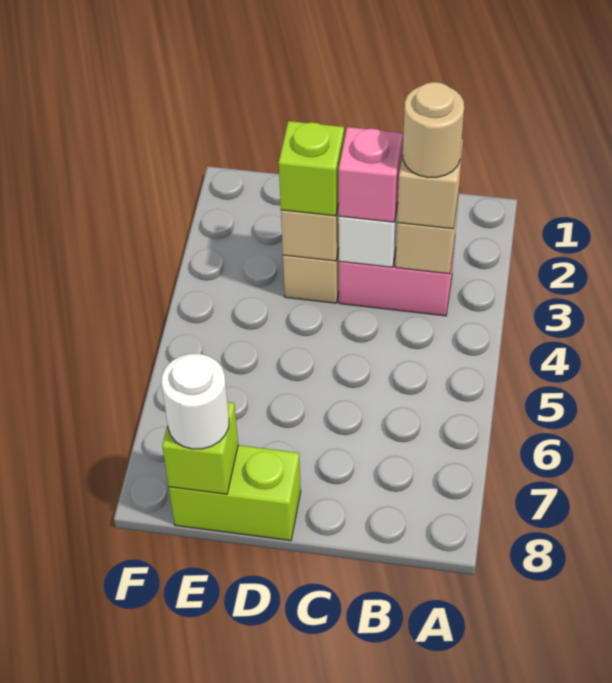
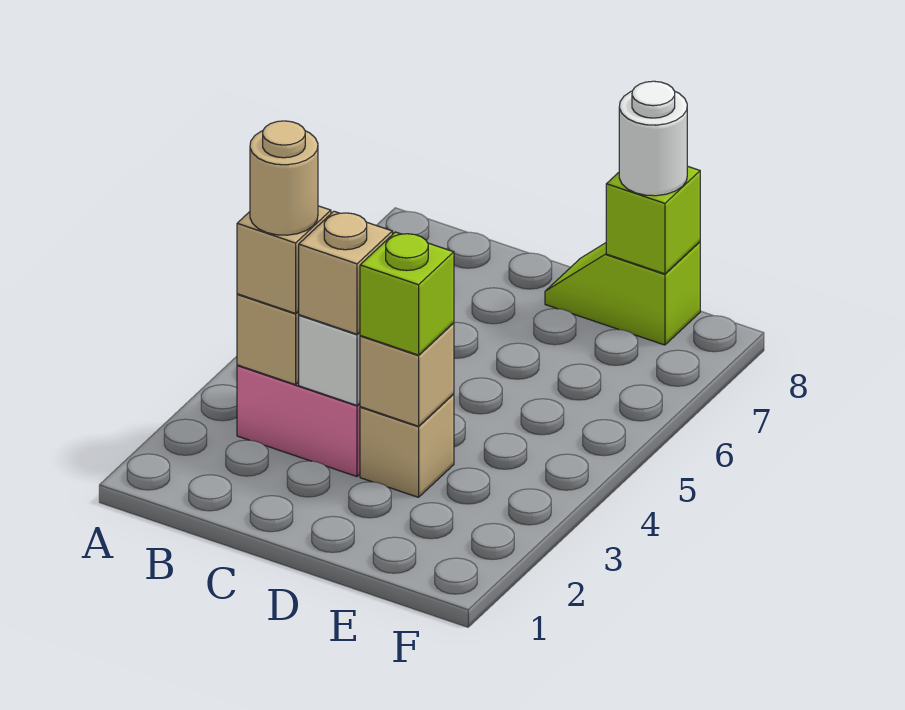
pink 1x1 brick [339,127,403,222] -> tan 1x1 brick [299,211,392,334]
lime 1x2 brick [169,445,301,541] -> lime 1x2 slope [545,242,700,345]

